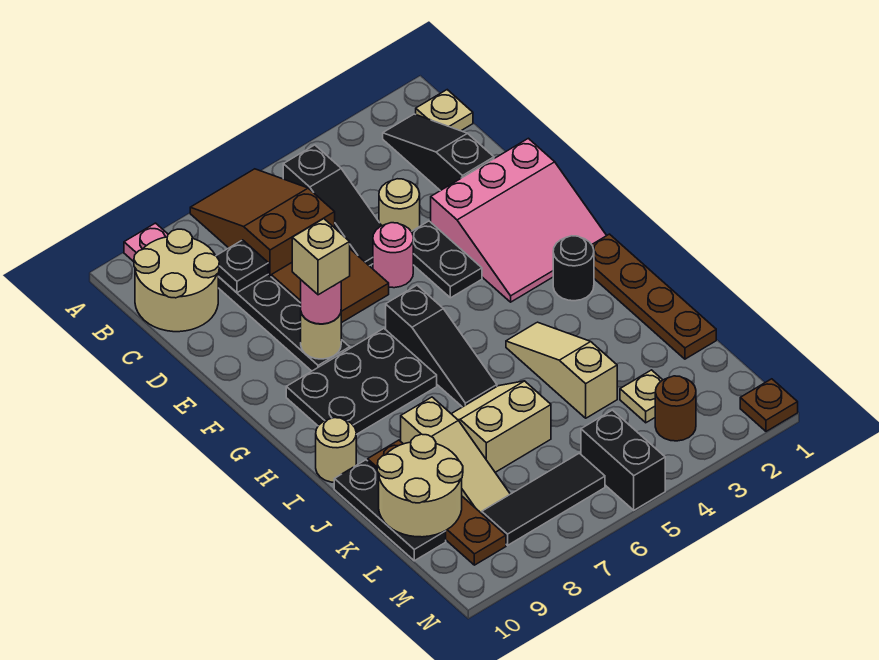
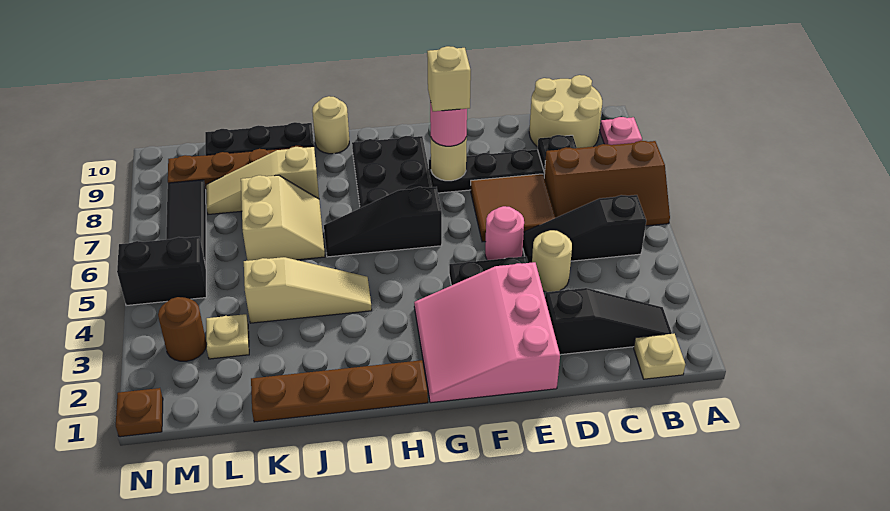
brown 2x3 slope [190,169,335,276] -> brown 2x3 slope turned to [544,141,670,226]
black 1x1 round brick [553,236,594,301] -> none
tan 2x2 round brick [377,434,463,537] -> none

